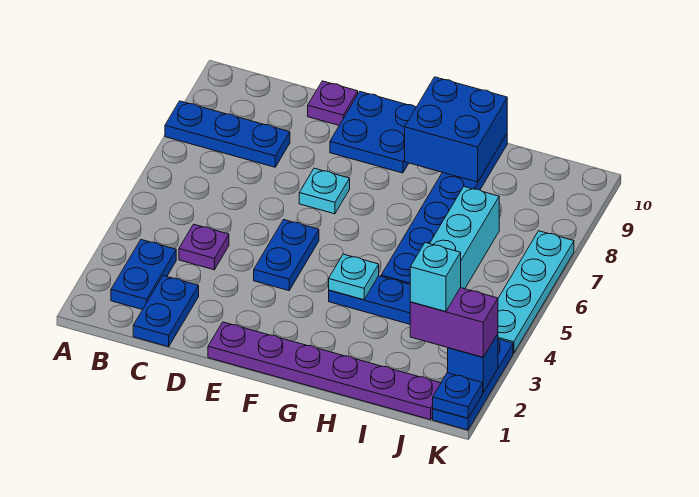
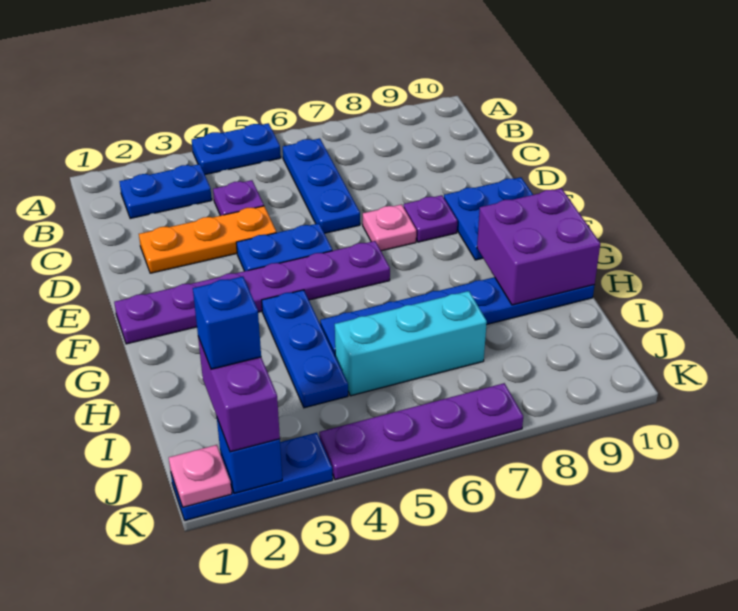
blue 1x3 plate [165,101,290,167] -> blue 1x3 plate moved to [283,138,360,233]
blue 1x2 plate [133,276,199,347] -> blue 1x2 plate moved to [192,123,281,175]
none -> orange 1x3 plate [139,206,276,273]
purple 1x1 plate [308,81,358,125] -> purple 1x1 plate moved to [404,195,457,242]
purple 1x6 plate [208,322,441,420] -> purple 1x6 plate turned to [114,241,390,344]
cyan 1x1 plate [299,168,350,214] -> pink 1x1 plate [363,204,416,251]
cyan 1x1 plate [329,254,379,300] -> none
blue 2x2 brick [405,77,507,182] -> purple 2x2 brick [477,188,600,305]
cyan 1x1 brick [410,243,461,312] -> blue 1x1 brick [193,277,261,369]
blue 1x1 plate [433,373,483,418] -> pink 1x1 plate [169,445,232,507]
cyan 1x4 plate [498,231,574,353] -> purple 1x4 plate [319,383,523,480]

